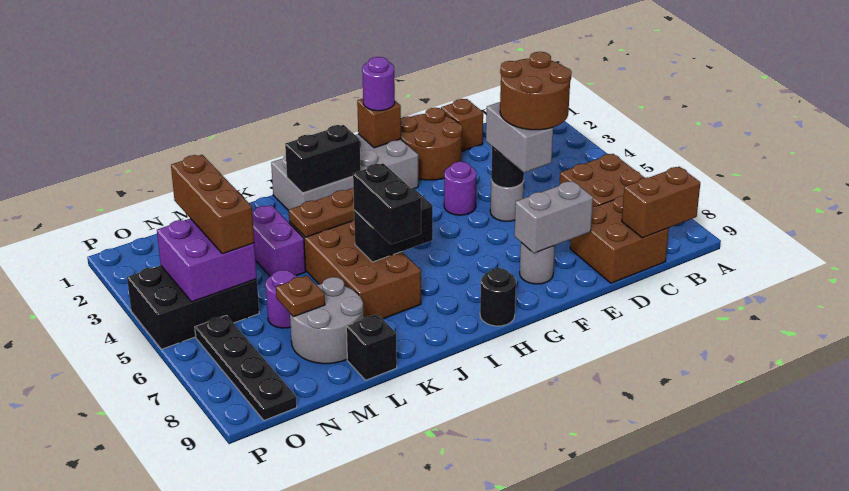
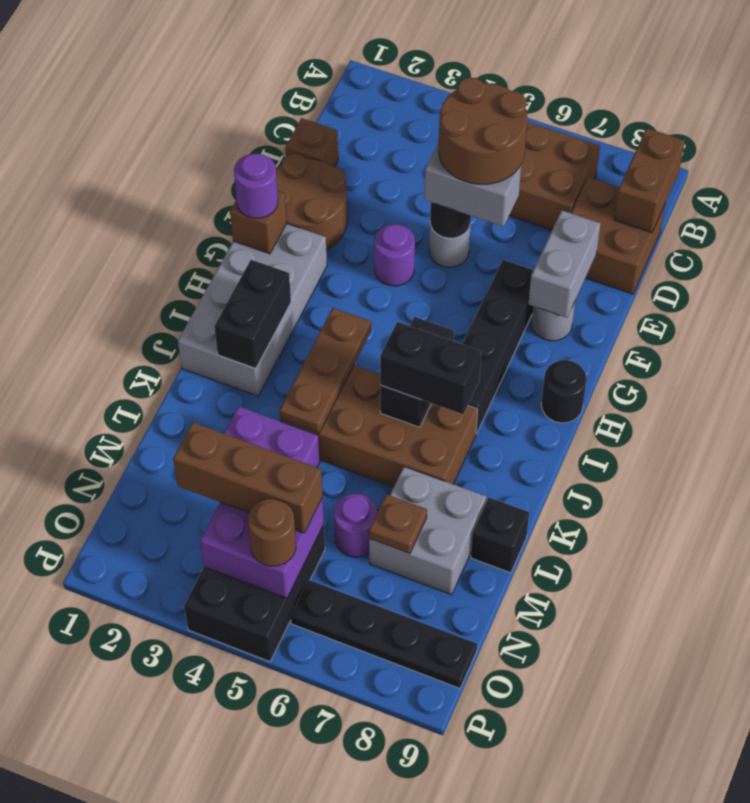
none -> black 1x4 brick [463,260,533,434]
grey 2x2 round brick [290,277,363,364] -> grey 2x2 brick [369,467,486,595]
none -> brown 1x1 round brick [248,499,296,566]

